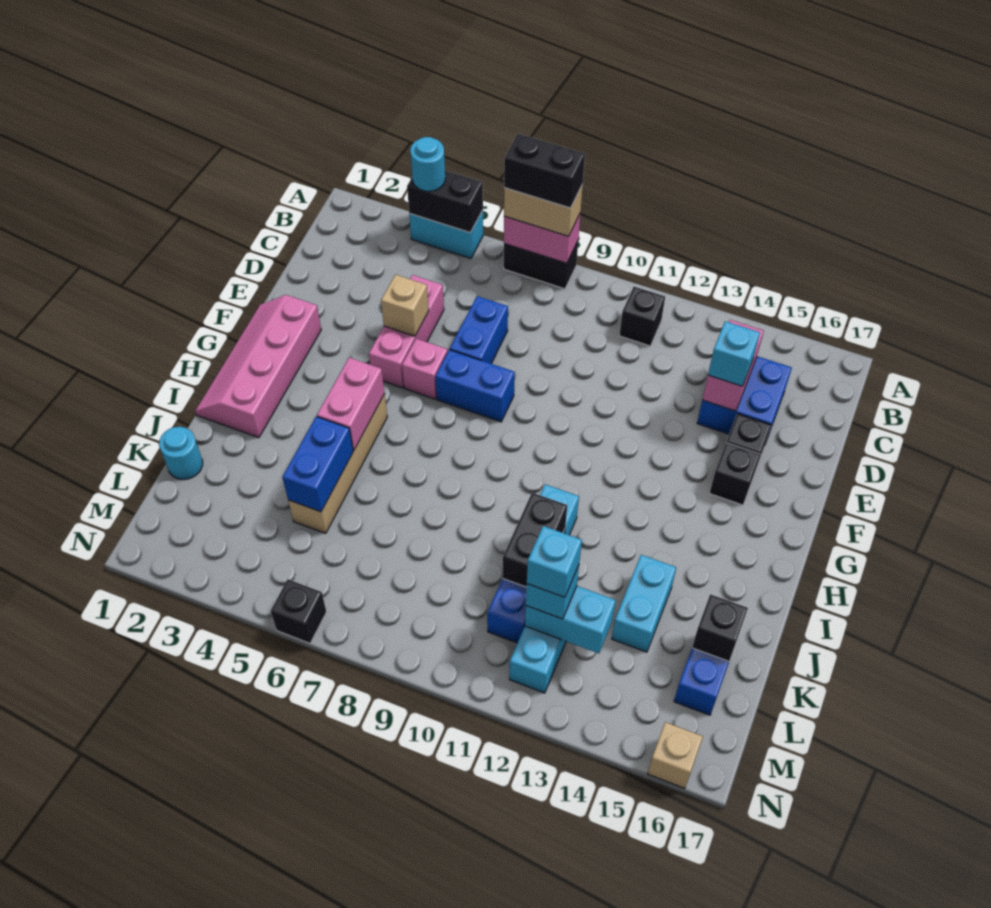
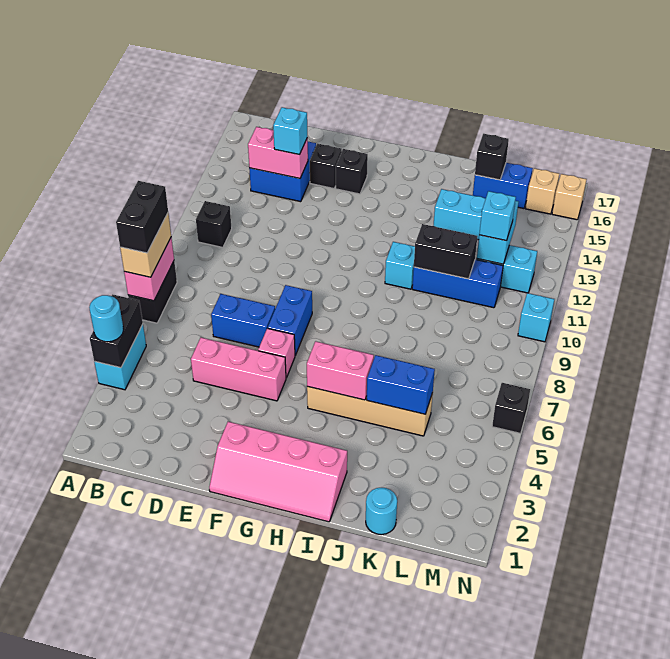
tan 1x1 brick [381,275,429,336] -> tan 1x1 brick moved to [525,168,559,214]
cyan 1x1 brick [527,526,582,597] -> cyan 1x1 brick moved to [518,293,554,342]

